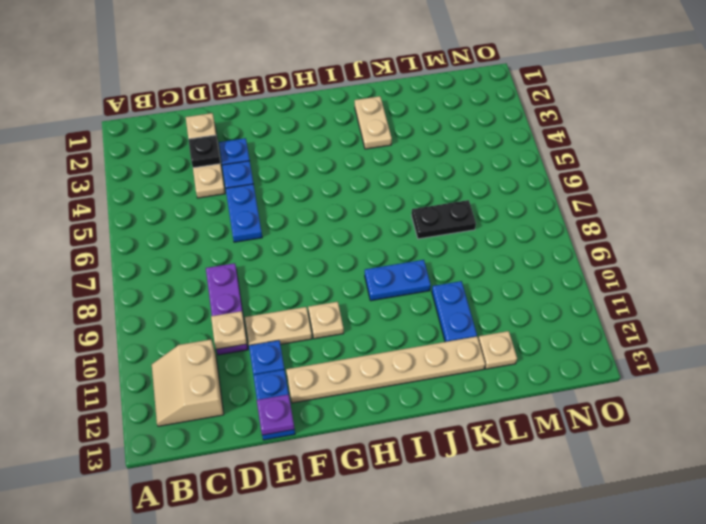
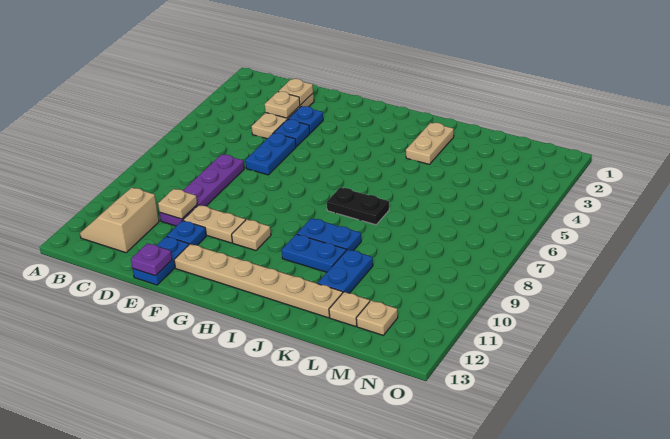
black 1x1 plate [188,135,221,168] -> tan 1x1 plate [265,91,300,118]
purple 1x3 plate [206,263,248,355] -> purple 1x4 plate [160,154,244,226]
none -> blue 1x2 plate [282,234,346,272]
black 1x2 plate [411,200,476,239] -> black 1x2 plate moved to [327,187,389,225]
none -> tan 1x1 plate [356,300,398,335]

